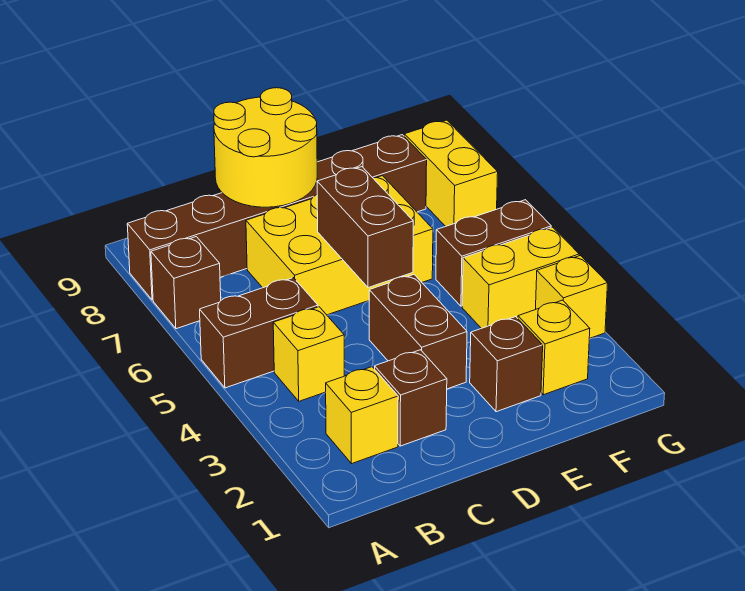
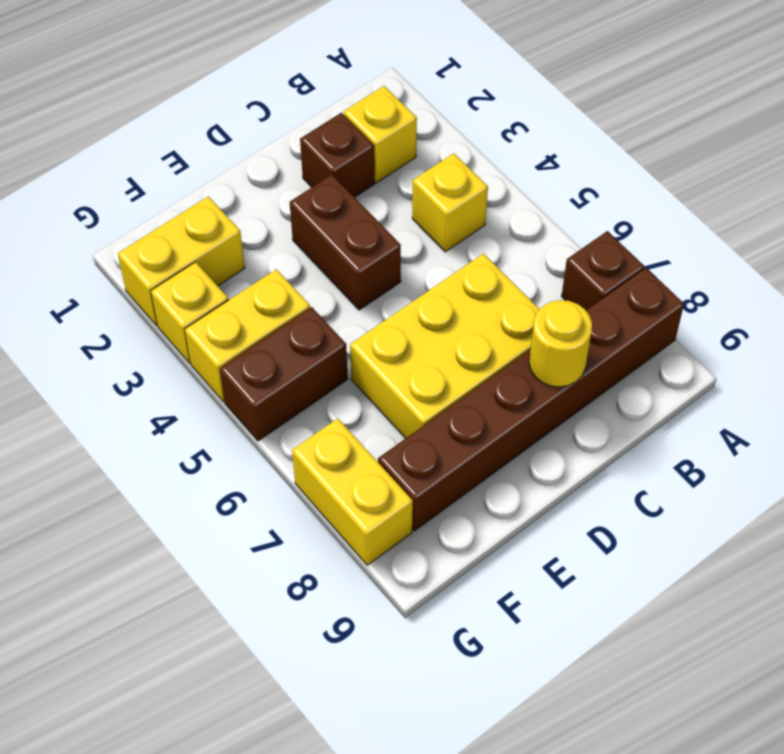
brown 1x2 brick [200,278,318,388] -> none
yellow 2x2 round brick [214,88,317,207] -> yellow 1x1 round brick [529,300,592,387]
brown 1x2 brick [317,167,413,288] -> none
brown 1x1 brick [470,317,543,412] -> none
yellow 1x1 brick [518,300,590,395] -> yellow 1x2 brick [118,196,245,326]

